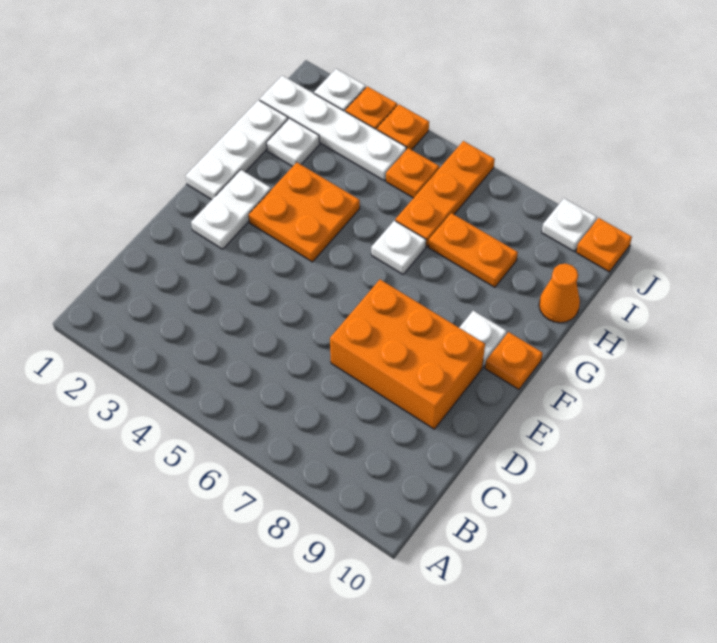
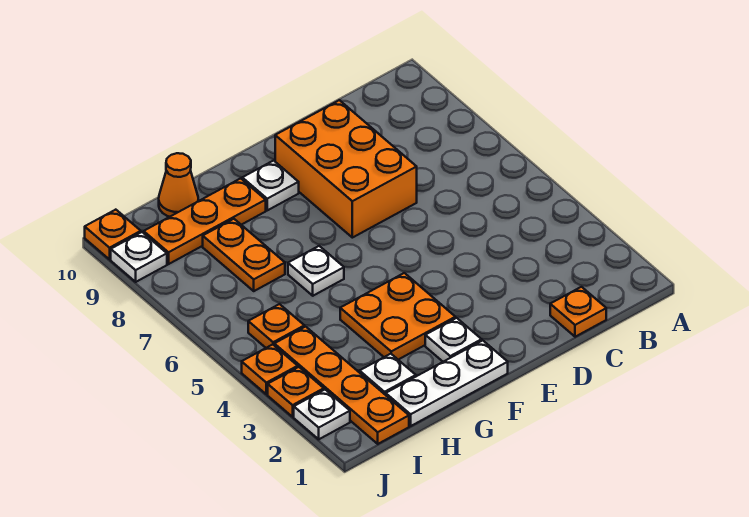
white 1x2 plate [191,170,271,249] -> white 1x1 plate [425,318,482,362]
orange 1x1 plate [485,332,543,389] -> orange 1x1 plate moved to [550,287,606,337]
orange 1x3 plate [395,141,495,247] -> orange 1x3 plate moved to [144,178,266,264]
white 1x4 plate [260,75,407,181] -> orange 1x4 plate [274,327,409,444]

